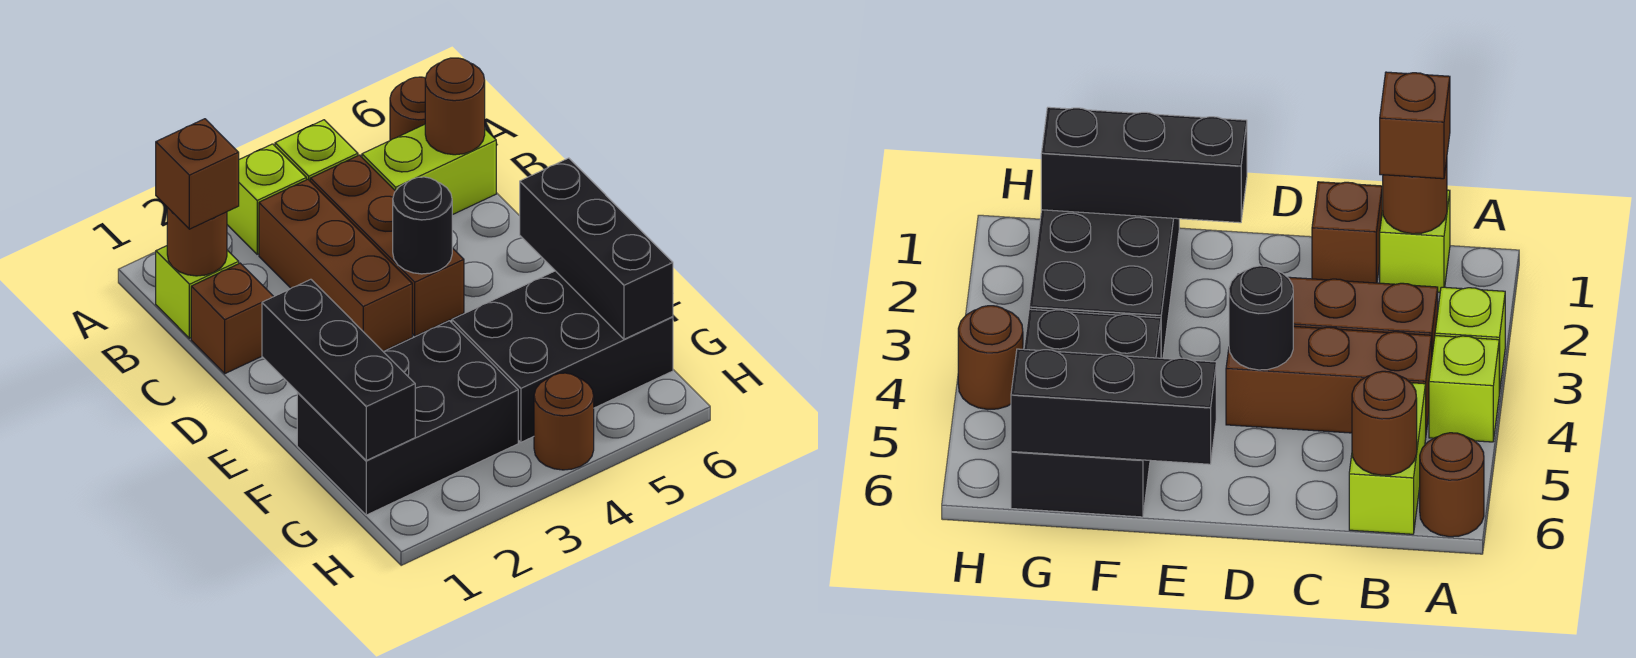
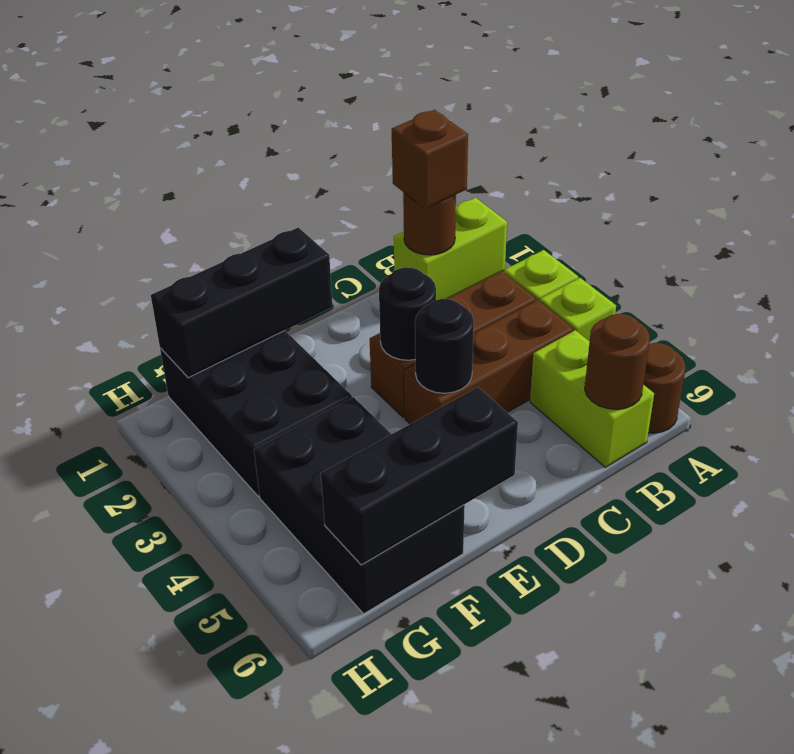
lime 1x1 brick [156,246,239,338] -> lime 1x2 brick [394,198,507,300]
brown 1x1 brick [191,263,274,374] -> none
none -> black 1x1 round brick [379,267,436,360]
brown 1x1 round brick [534,373,594,470] -> none

